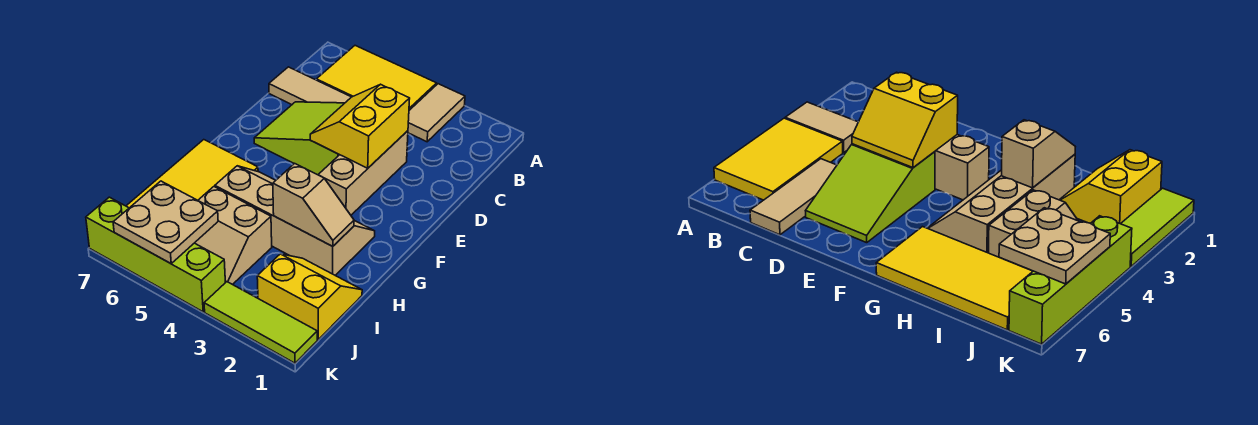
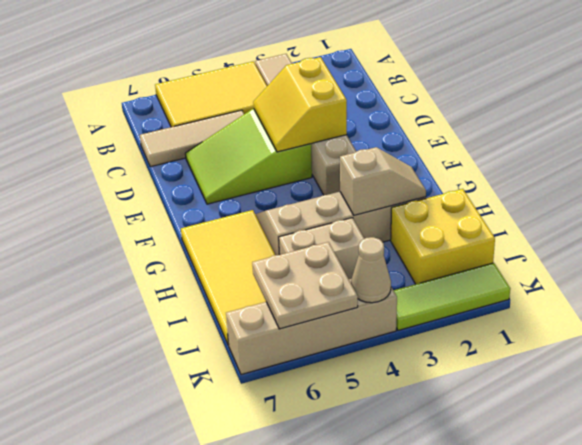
yellow 2x2 slope [257,254,362,340] -> yellow 2x2 brick [391,189,495,284]
lime 1x4 brick [86,197,225,312] -> tan 1x4 brick [226,279,397,375]
none -> tan 1x1 cone [351,237,391,303]

